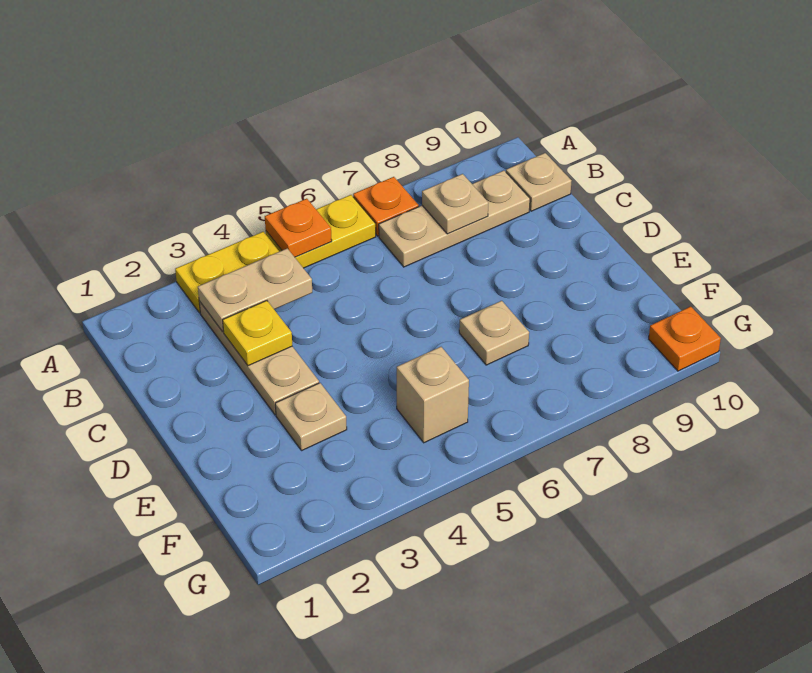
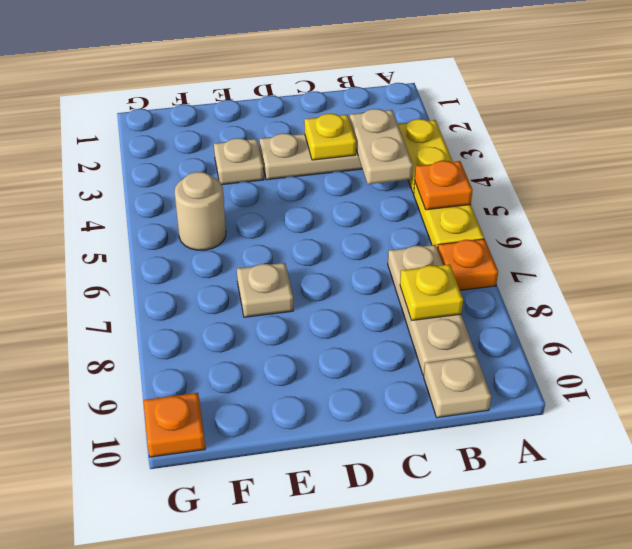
tan 1x1 plate [422,174,488,234] -> yellow 1x1 plate [400,264,463,321]
tan 1x1 brick [397,347,469,443] -> tan 1x1 round brick [175,172,226,250]

